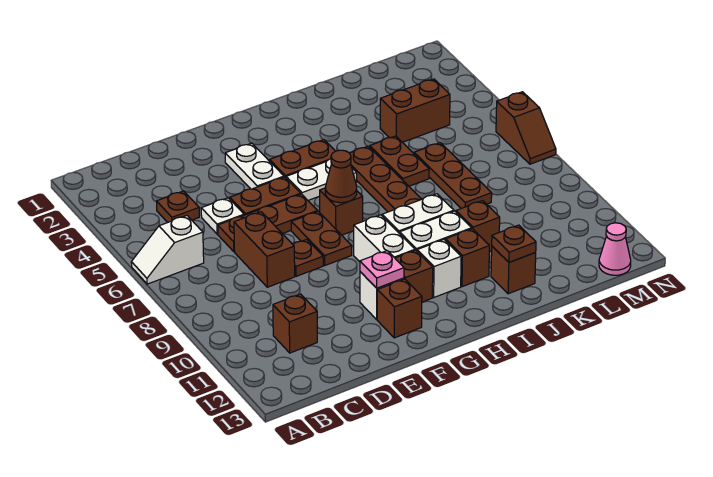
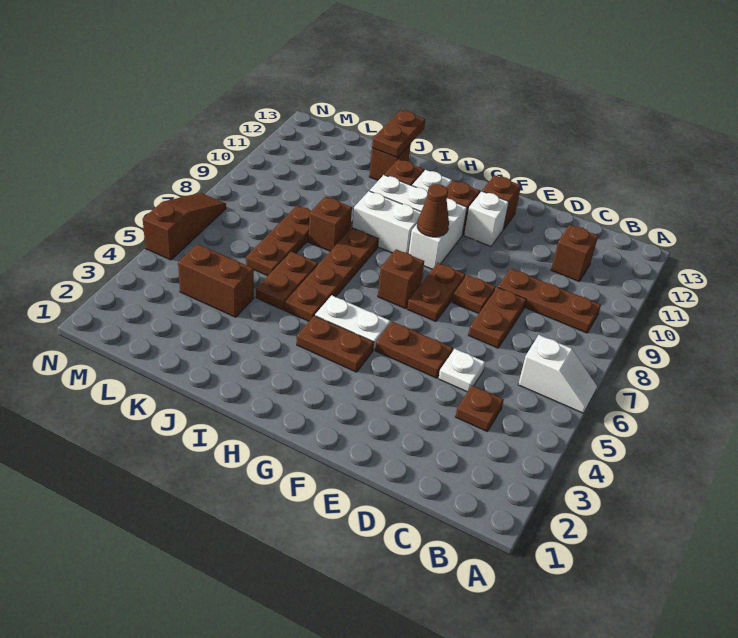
brown 1x3 plate [218,194,318,252] -> brown 1x3 plate moved to [498,269,601,333]
brown 1x2 brick [234,212,295,287] -> brown 1x2 plate [468,287,526,348]
white 1x2 plate [225,143,284,189] -> none
pink 1x1 plate [360,251,404,288] -> none
brown 1x1 cone [325,150,357,203] -> brown 1x1 cone moved to [417,184,449,237]
brown 1x1 brick [456,201,500,252] -> brown 1x1 brick moved to [308,197,352,251]
brown 1x1 plate [492,225,536,262] -> brown 1x2 plate [372,110,425,158]
pink 1x1 cone [599,223,631,275] -> none
brown 1x2 slope [496,92,556,164] -> brown 1x3 slope [143,193,226,260]

